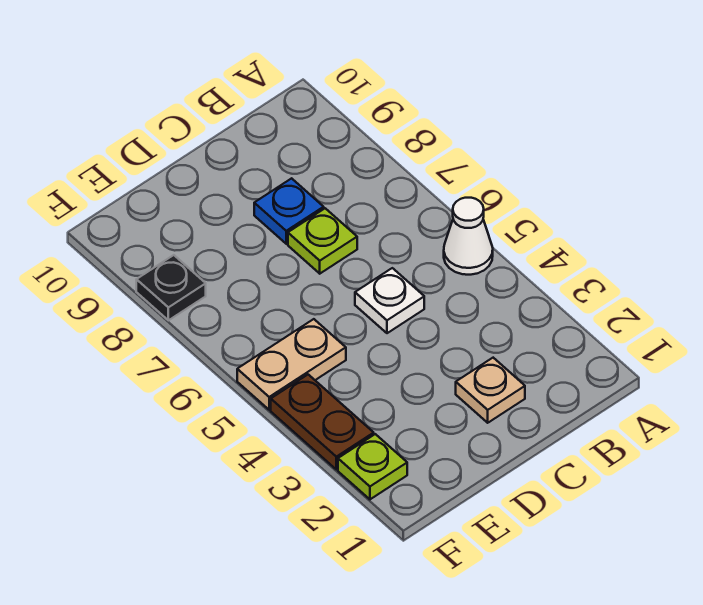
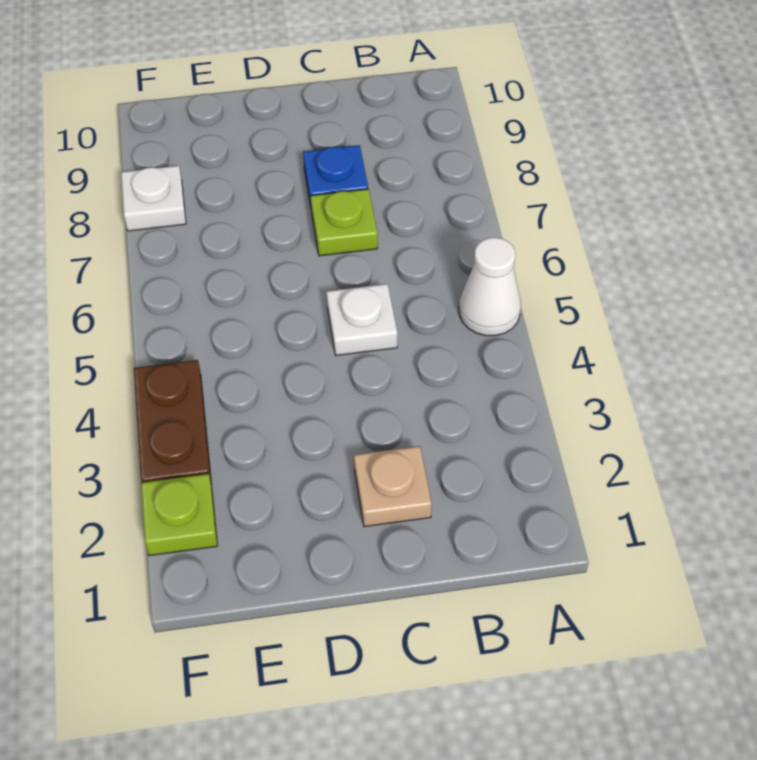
tan 1x2 plate [237,319,346,410] -> none
black 1x1 plate [136,255,206,320] -> white 1x1 plate [121,166,186,231]

